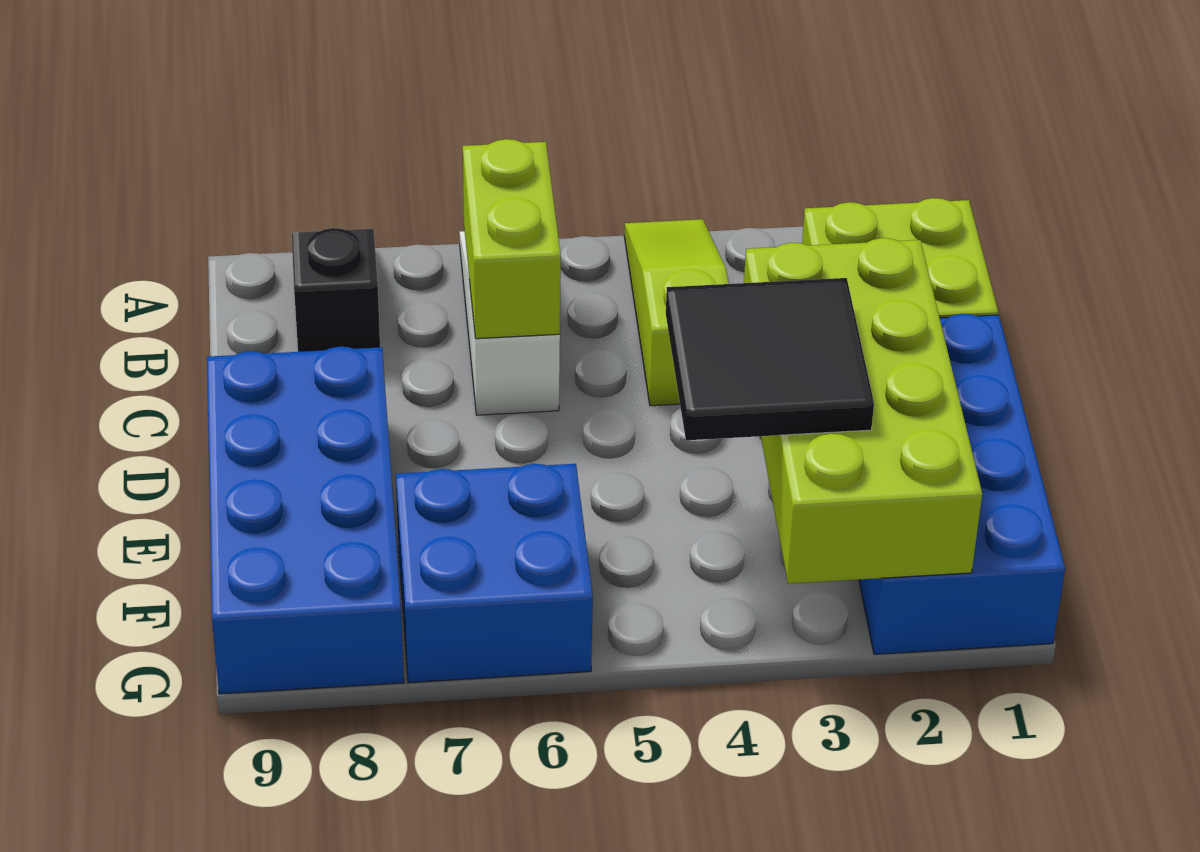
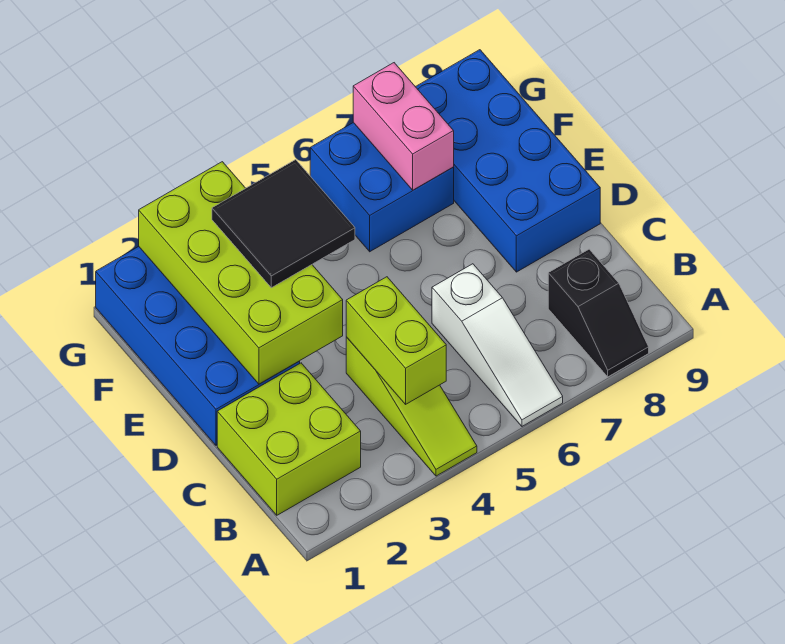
lime 1x2 brick [463,139,561,339] -> lime 1x2 brick moved to [346,277,446,404]
none -> pink 1x2 brick [353,63,454,190]

